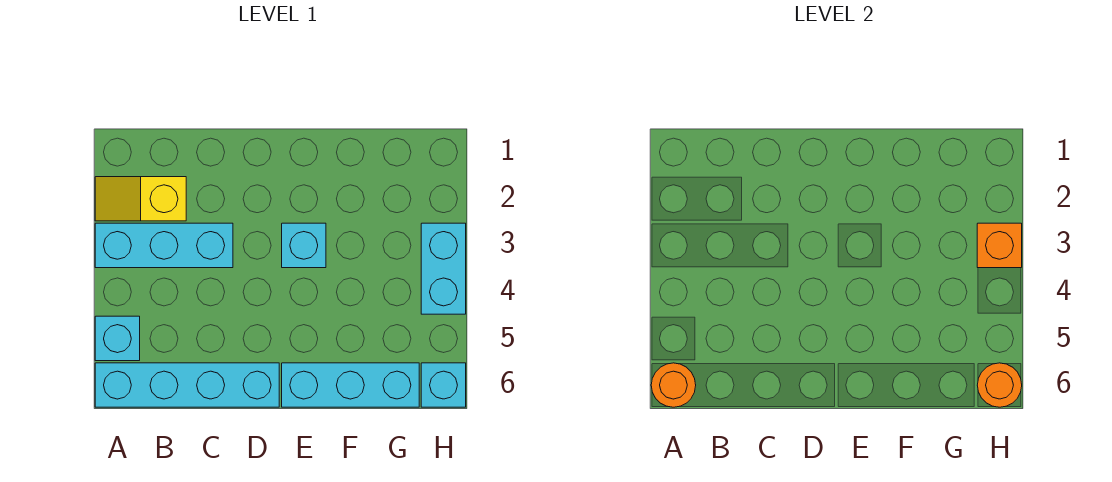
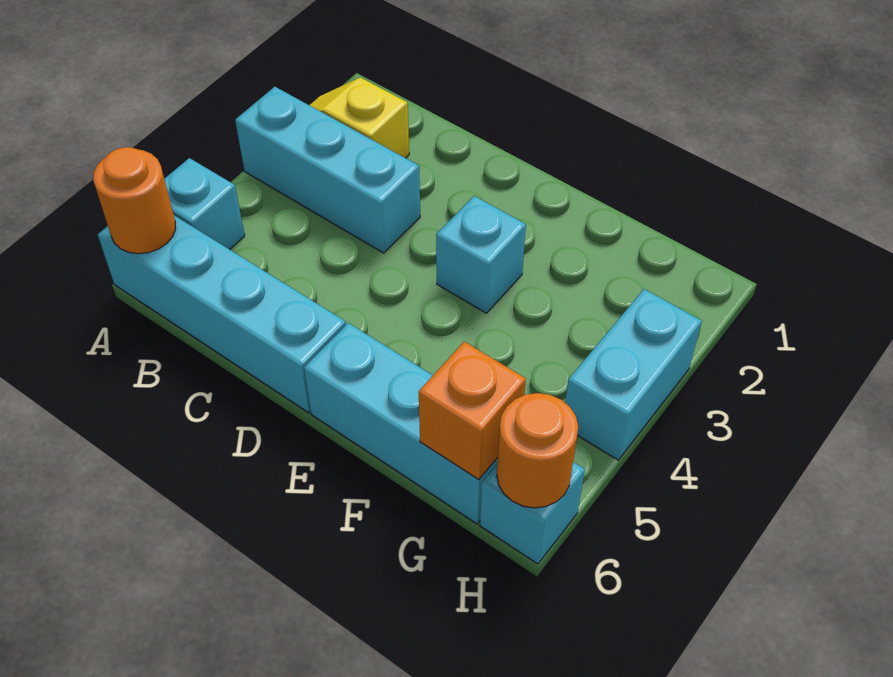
orange 1x1 brick [977,223,1022,268] -> orange 1x1 brick moved to [419,342,526,480]

